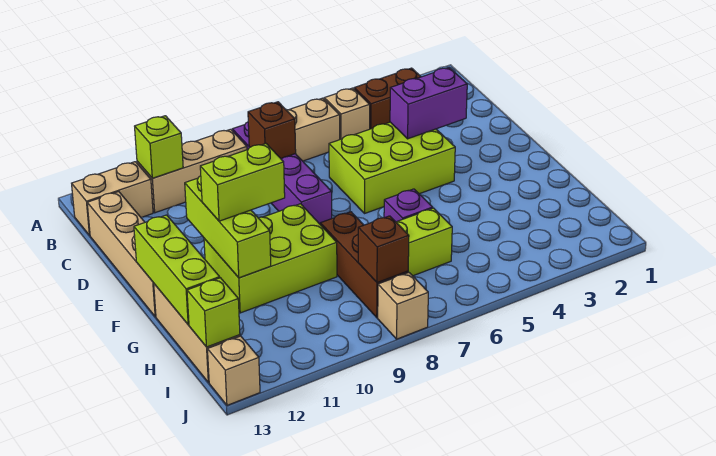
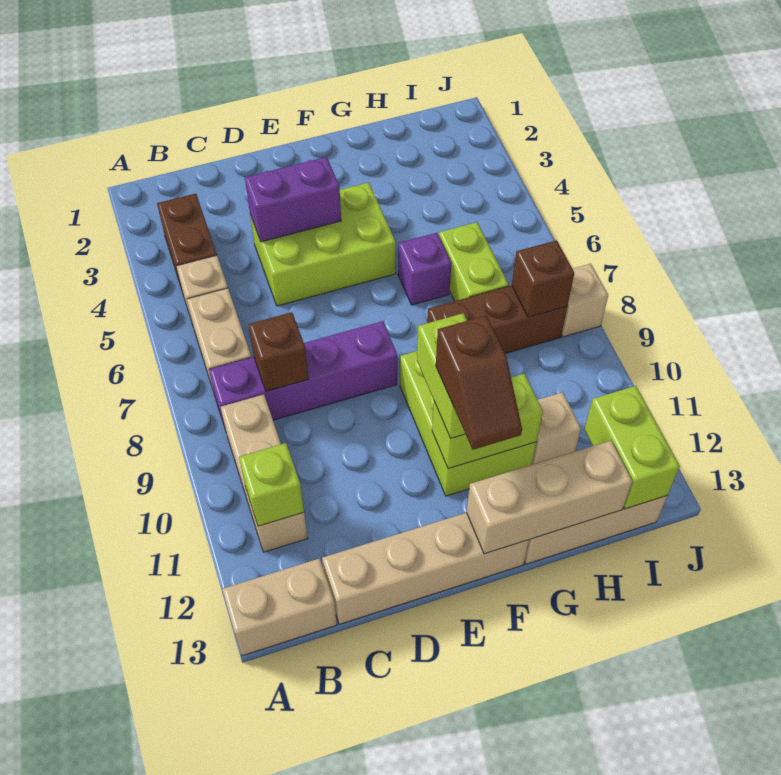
tan 1x2 brick [72,162,153,235] -> tan 1x2 brick turned to [222,558,337,656]
purple 1x2 brick [390,68,467,139] -> purple 1x2 brick turned to [245,157,341,242]
lime 2x3 brick [329,122,455,213] -> lime 2x3 brick turned to [250,183,396,306]
lime 1x3 brick [185,176,271,278] -> lime 1x2 brick [432,374,543,469]
none -> brown 1x2 slope [436,316,522,450]
lime 1x3 brick [134,215,220,325] -> tan 1x3 brick [466,441,632,554]
lime 1x1 brick [187,278,240,347] -> lime 1x2 brick [584,386,680,509]
tan 1x1 brick [208,336,260,405] -> tan 1x1 brick moved to [532,392,581,465]

